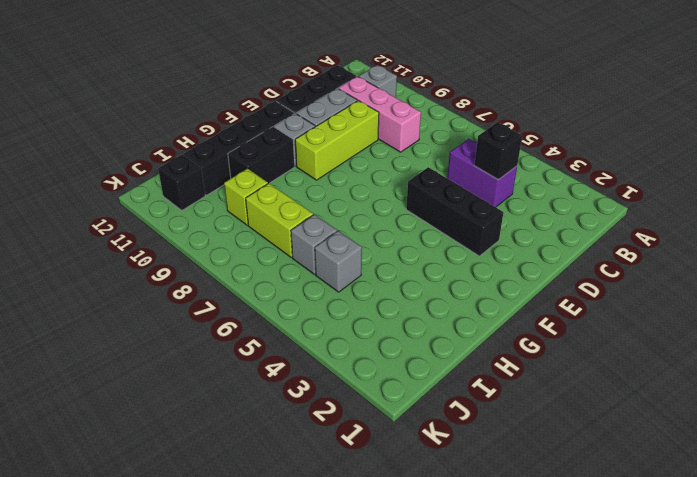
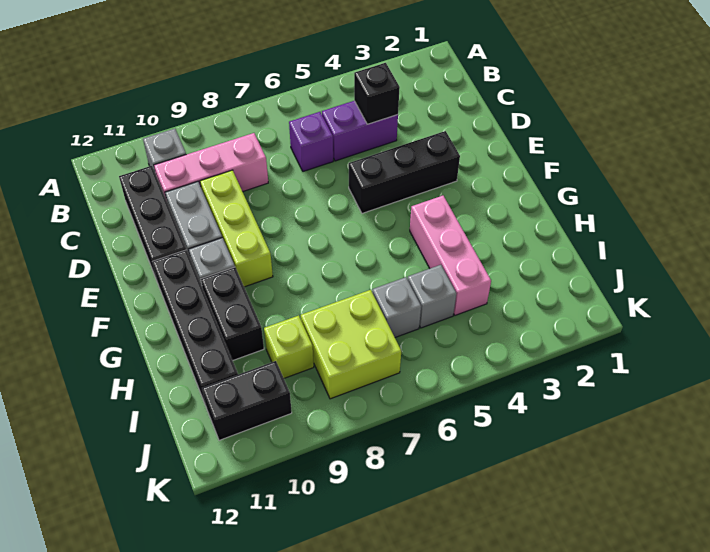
none -> purple 1x1 brick [289,112,333,172]
none -> pink 1x3 brick [410,196,491,315]
lime 1x2 brick [246,183,313,258] -> lime 2x2 brick [301,290,401,399]
black 1x1 brick [158,155,205,210] -> black 1x2 brick [202,361,292,440]

